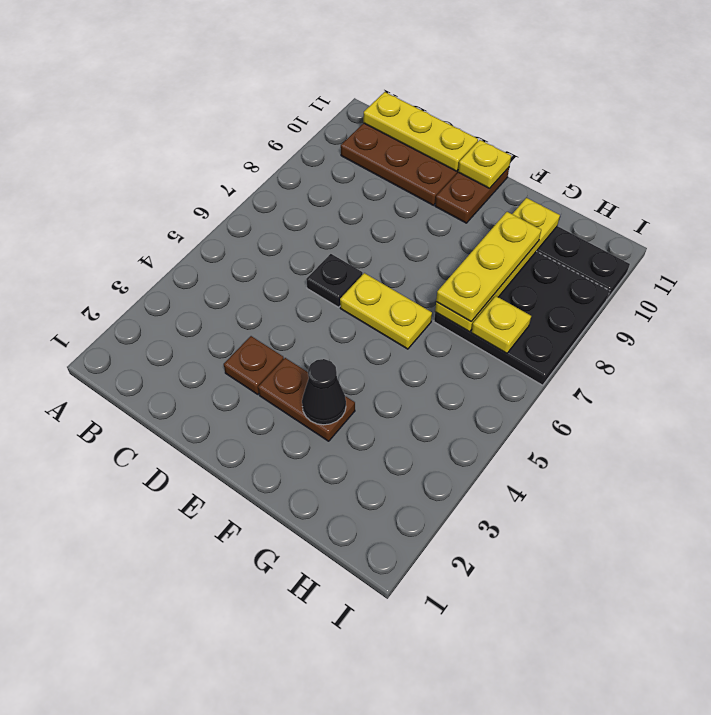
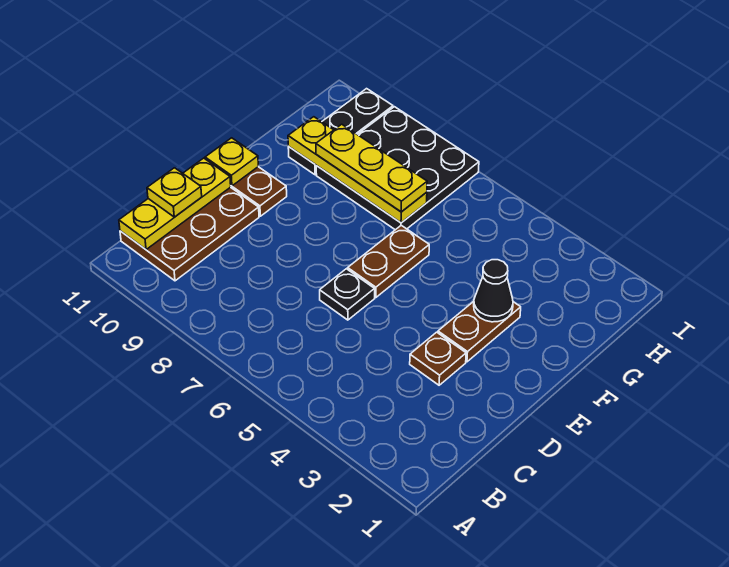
yellow 1x2 plate [340,273,432,349] -> brown 1x2 plate [348,225,429,298]
yellow 1x1 plate [472,296,531,353] -> yellow 1x1 plate moved to [147,168,202,217]

